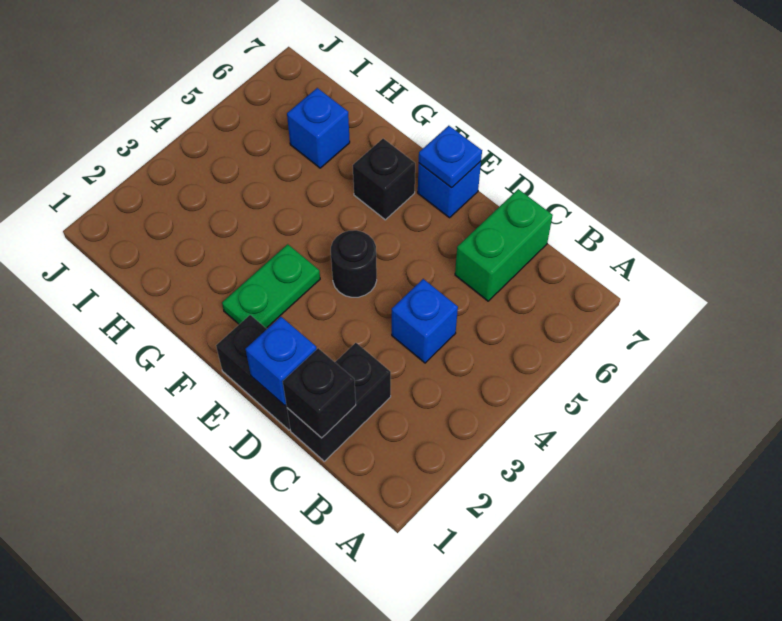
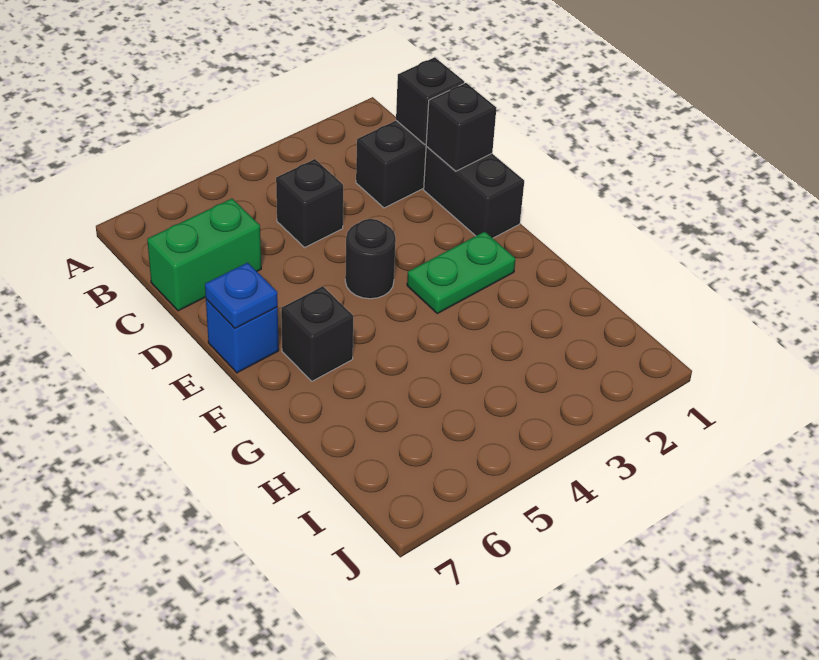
blue 1x1 brick [392,279,458,363] -> black 1x1 brick [276,159,343,247]
blue 1x1 brick [245,317,317,405] -> black 1x1 brick [426,83,496,171]
blue 1x1 brick [287,88,350,168] -> none

